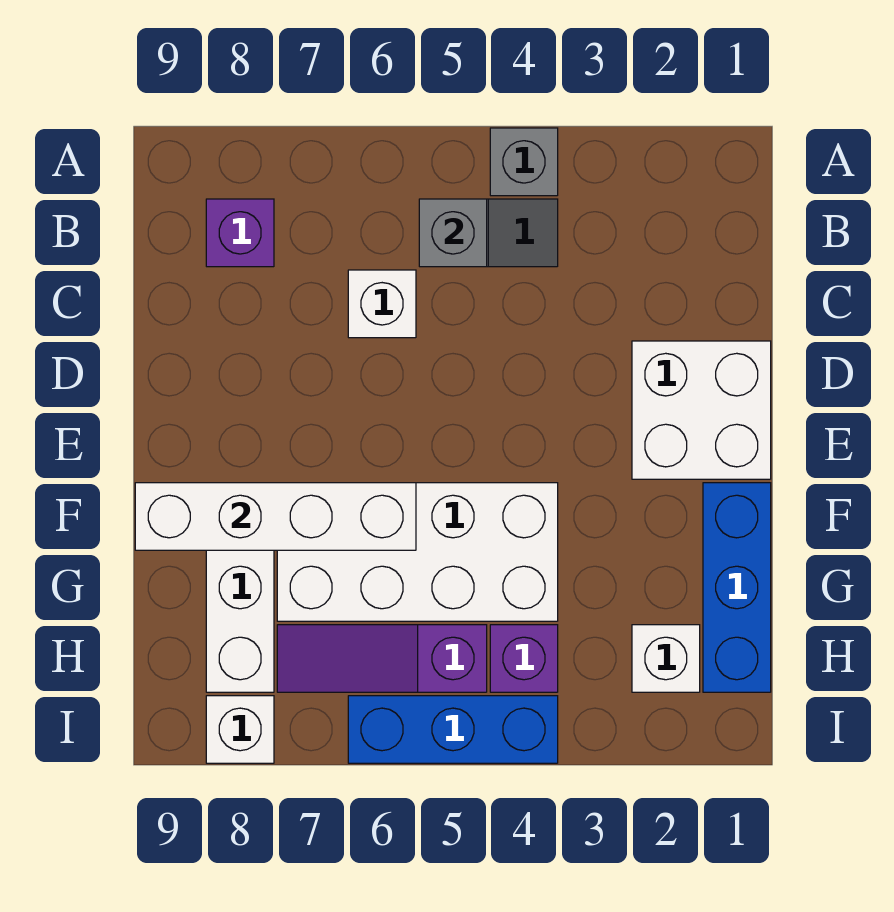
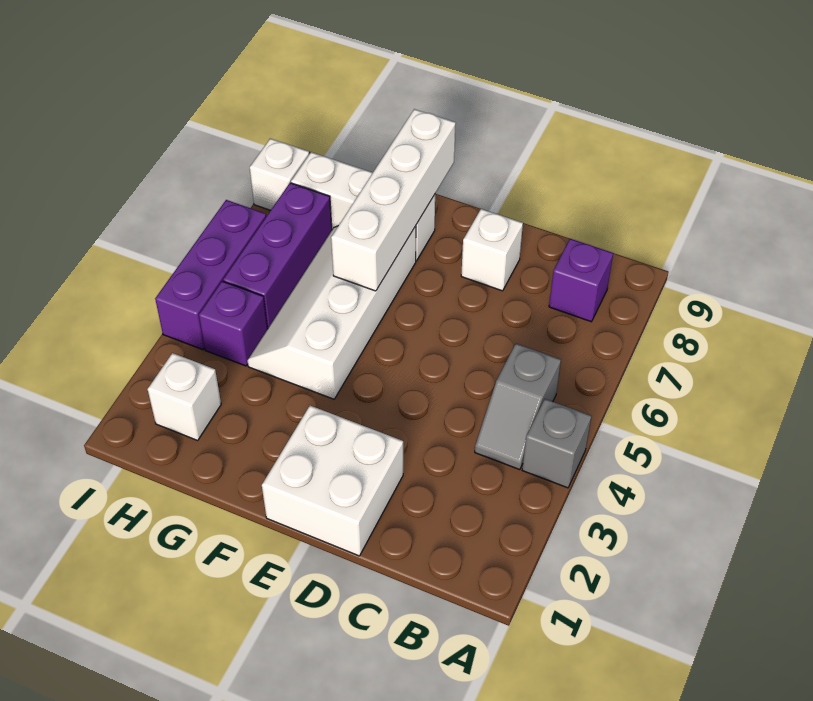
grey 1x1 brick [419,199,487,267] -> none
white 1x1 brick [348,270,416,338] -> white 1x1 brick moved to [461,209,523,291]
blue 1x3 brick [703,483,771,692] -> none
white 2x4 brick [277,483,558,621] -> white 2x4 slope [247,226,416,399]
purple 1x3 slope [277,625,487,692] -> purple 1x3 brick [223,183,332,329]
blue 1x3 brick [348,696,558,763] -> purple 1x3 brick [155,200,266,350]

